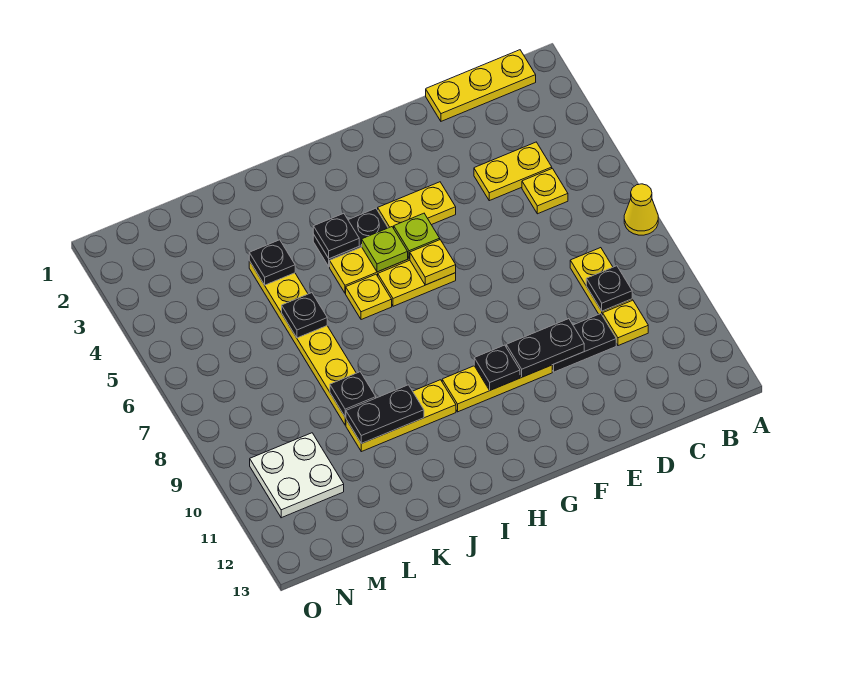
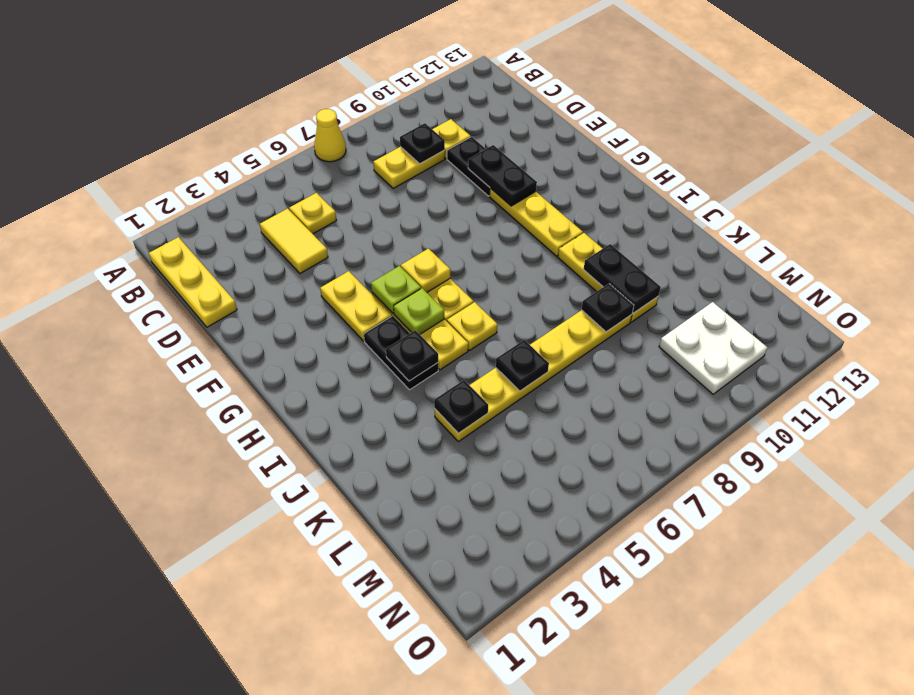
yellow 1x2 plate [474,142,552,201] -> yellow 1x2 tile [260,209,328,274]
black 1x1 plate [474,345,520,390] -> none

